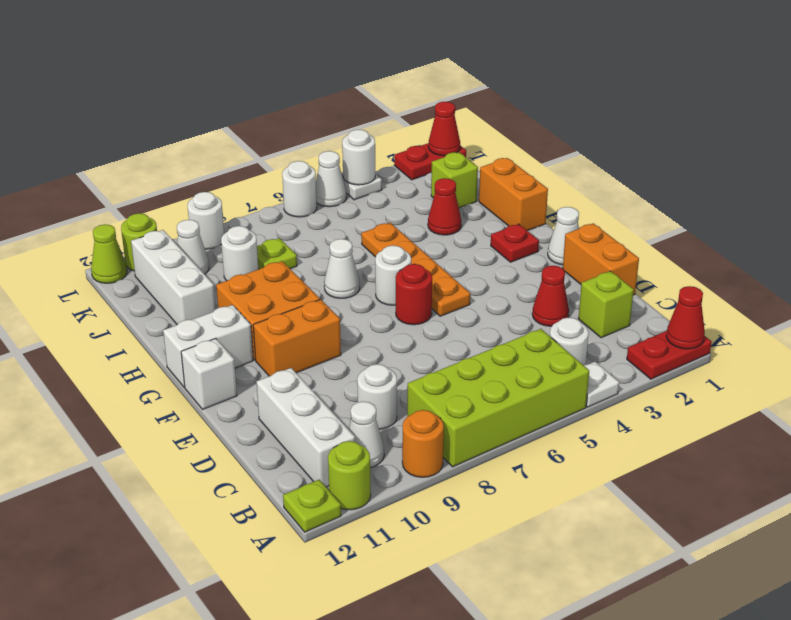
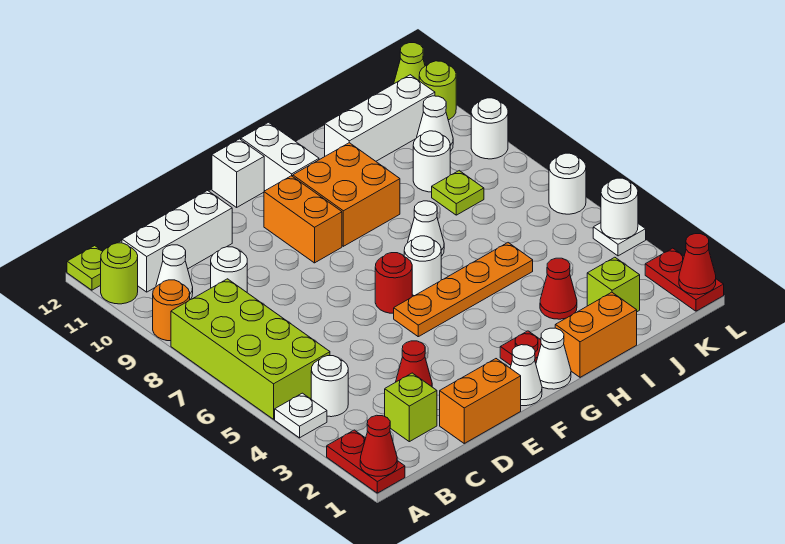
white 1x1 cone [316,151,346,207] -> white 1x1 cone moved to [536,328,571,389]

